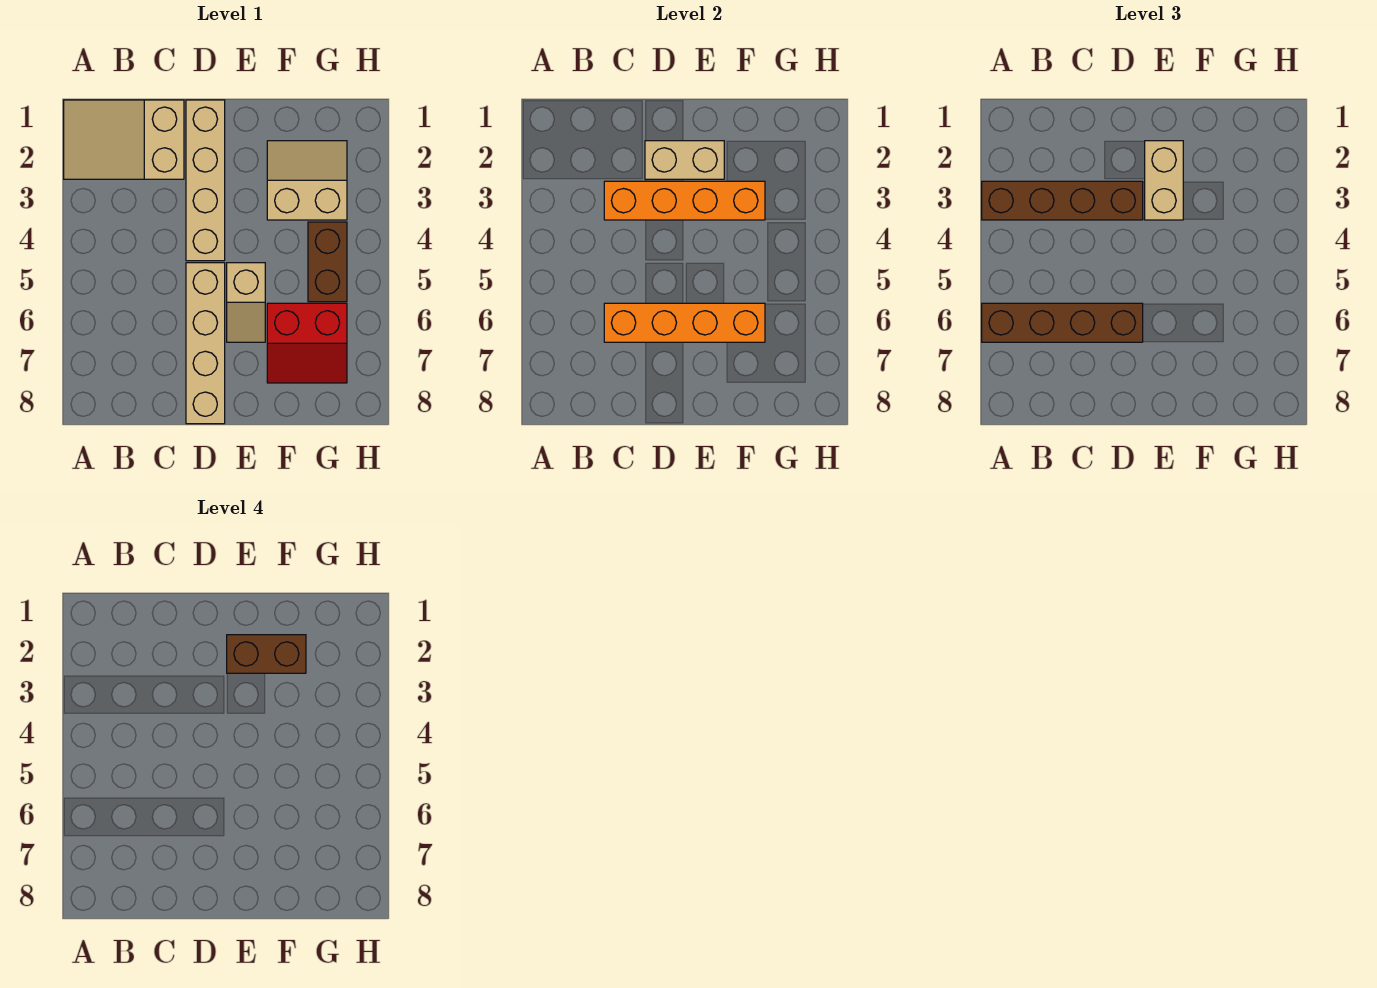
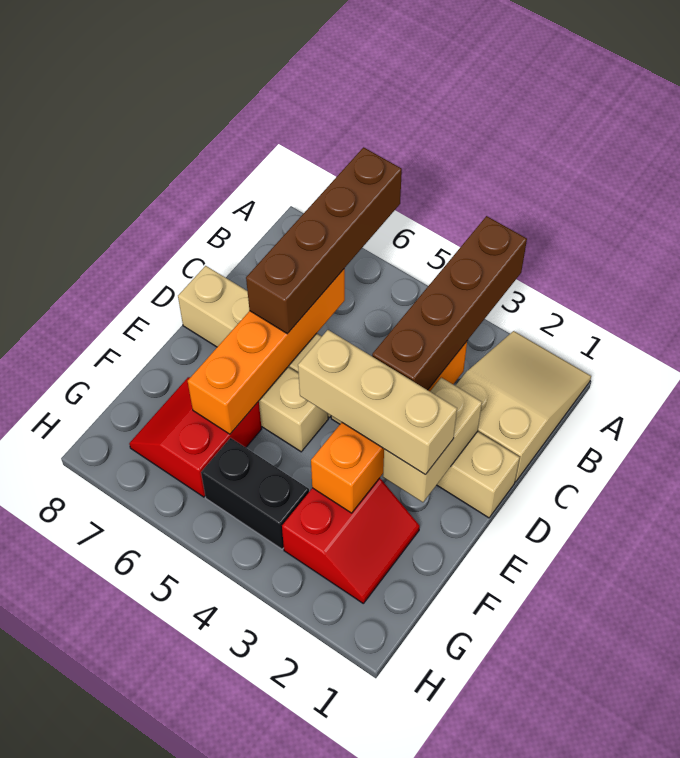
tan 1x2 brick [1145,141,1183,220] -> tan 1x3 brick [298,330,457,475]
brown 1x2 brick [227,635,306,673] -> none
tan 2x2 slope [267,141,347,220] -> red 2x2 slope [282,478,420,603]
brown 1x2 brick [308,222,347,302] -> black 1x2 brick [201,438,309,549]

